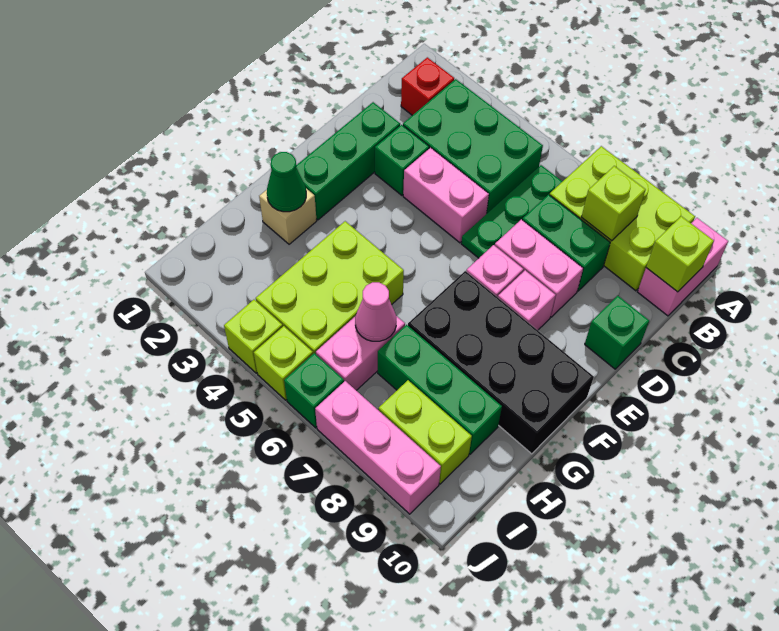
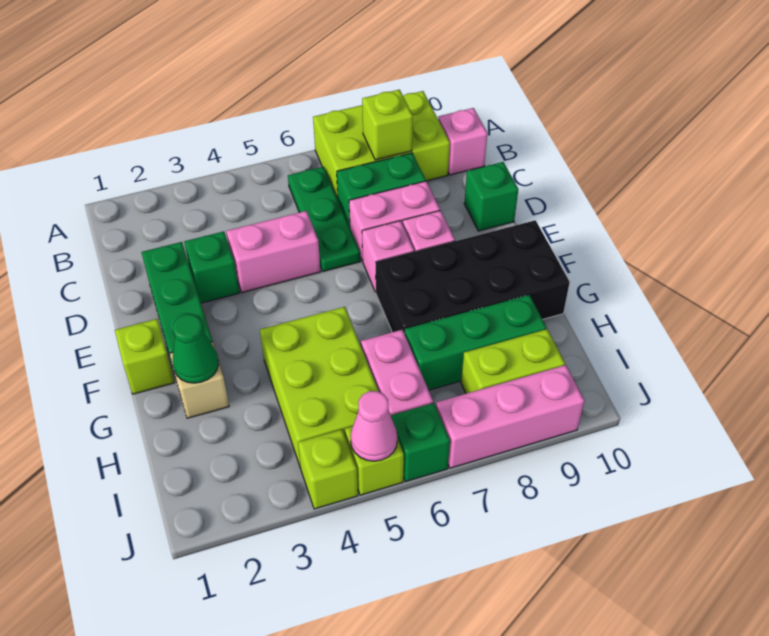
pink 1x2 brick [638,218,728,316] -> pink 1x1 brick [438,108,488,175]
red 1x1 brick [401,57,454,115] -> none
green 2x3 brick [403,79,543,214] -> none
lime 1x1 brick [646,216,714,292] -> lime 1x1 brick moved to [115,319,175,394]
pink 1x1 cone [355,282,396,341] -> pink 1x1 cone moved to [350,391,397,461]

